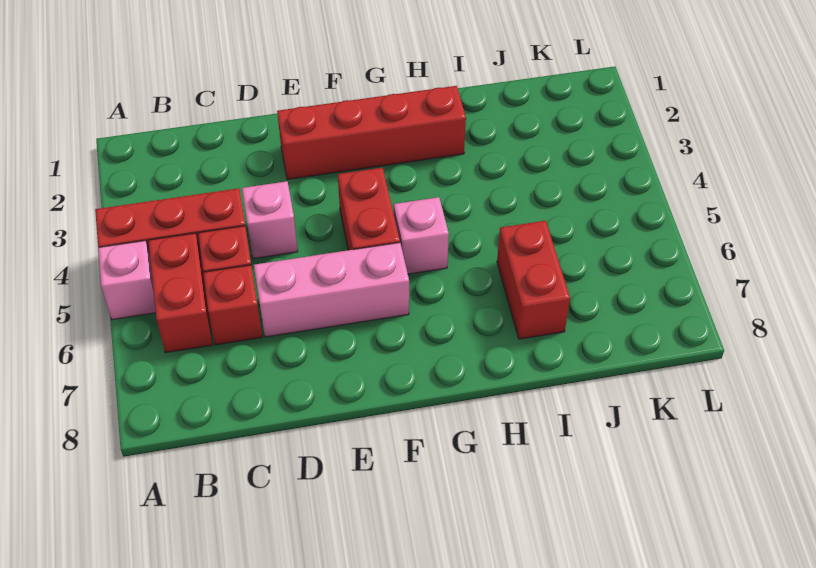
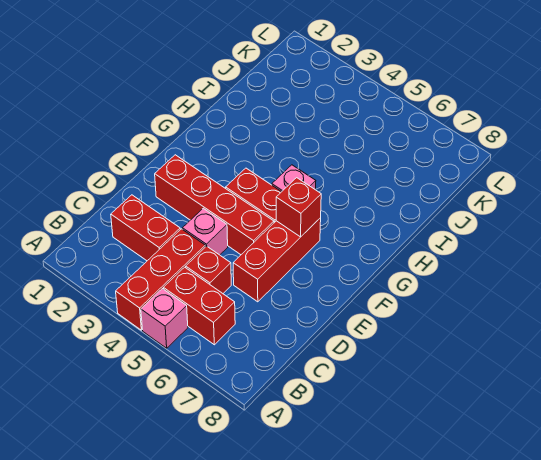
red 1x1 brick [203,265,262,345] -> red 1x1 brick moved to [276,178,321,237]
pink 1x3 brick [254,243,409,337] -> red 1x3 brick [233,218,321,302]
red 1x4 brick [277,86,466,180] -> red 1x4 brick turned to [155,155,274,255]
red 1x2 brick [497,221,570,339] -> red 1x2 brick moved to [111,195,180,261]

